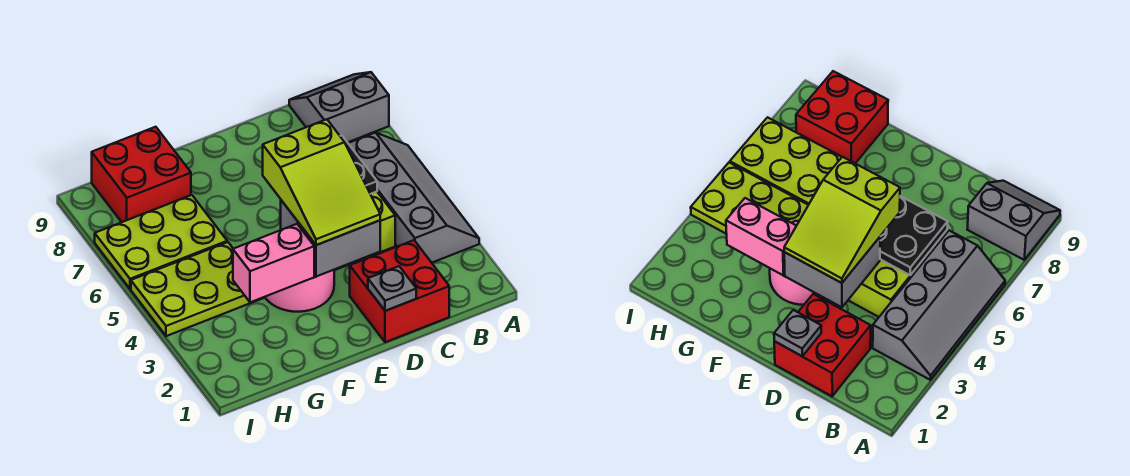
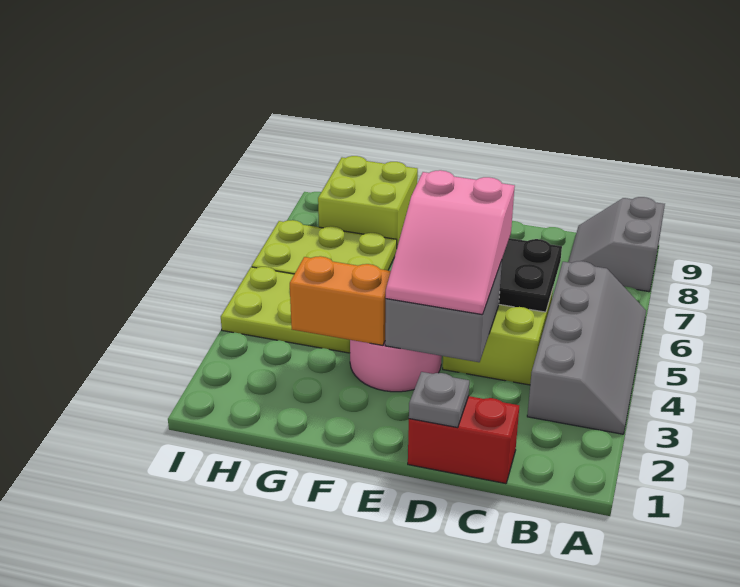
grey 2x2 slope [289,72,389,142] -> grey 2x2 slope turned to [569,197,665,292]
red 2x2 brick [350,240,449,342] -> red 1x2 brick [408,396,519,484]
lime 2x3 slope [263,119,380,245] -> pink 2x3 slope [386,170,515,315]
pink 1x2 brick [233,224,314,302] -> orange 1x2 brick [290,256,391,345]
red 2x2 brick [92,127,191,222] -> lime 2x2 brick [318,156,418,247]

